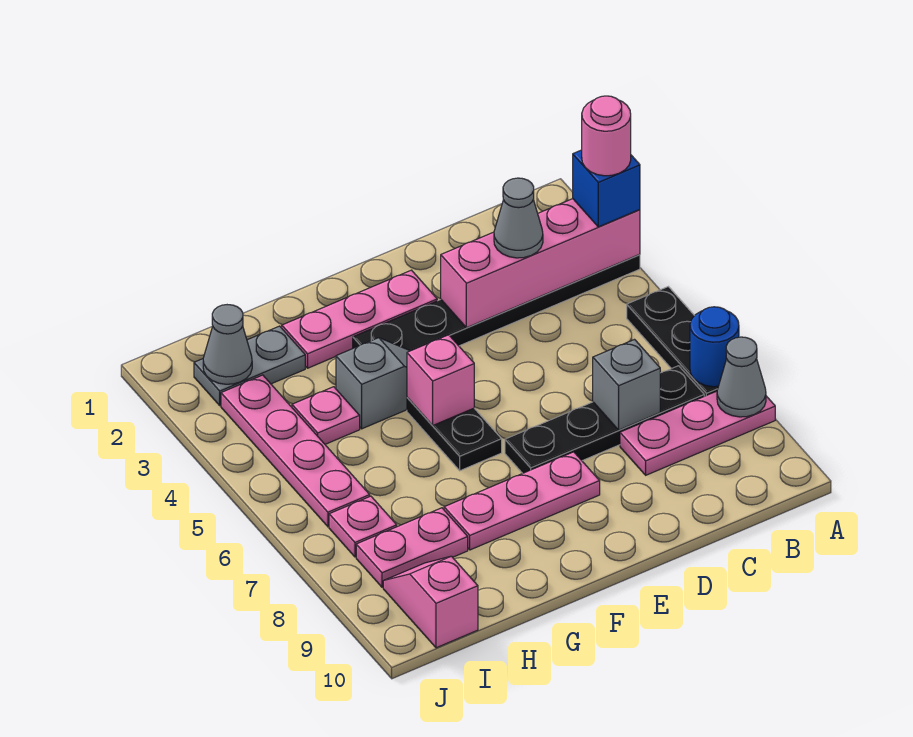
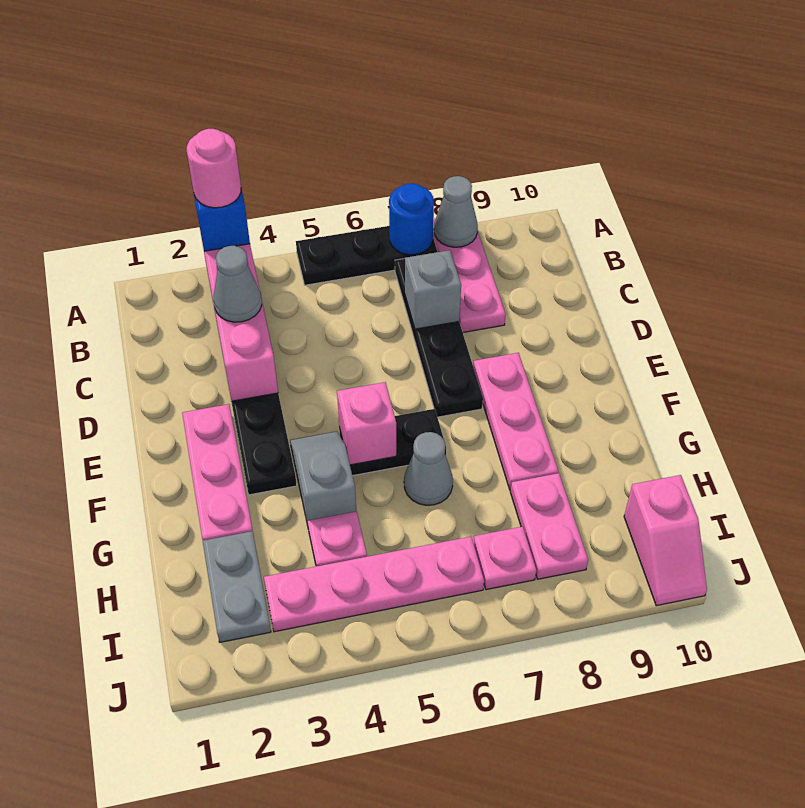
grey 1x1 cone [203,305,252,384] -> grey 1x1 cone moved to [404,432,453,505]
pink 1x2 slope [383,556,478,648] -> pink 1x2 slope turned to [624,475,707,606]

